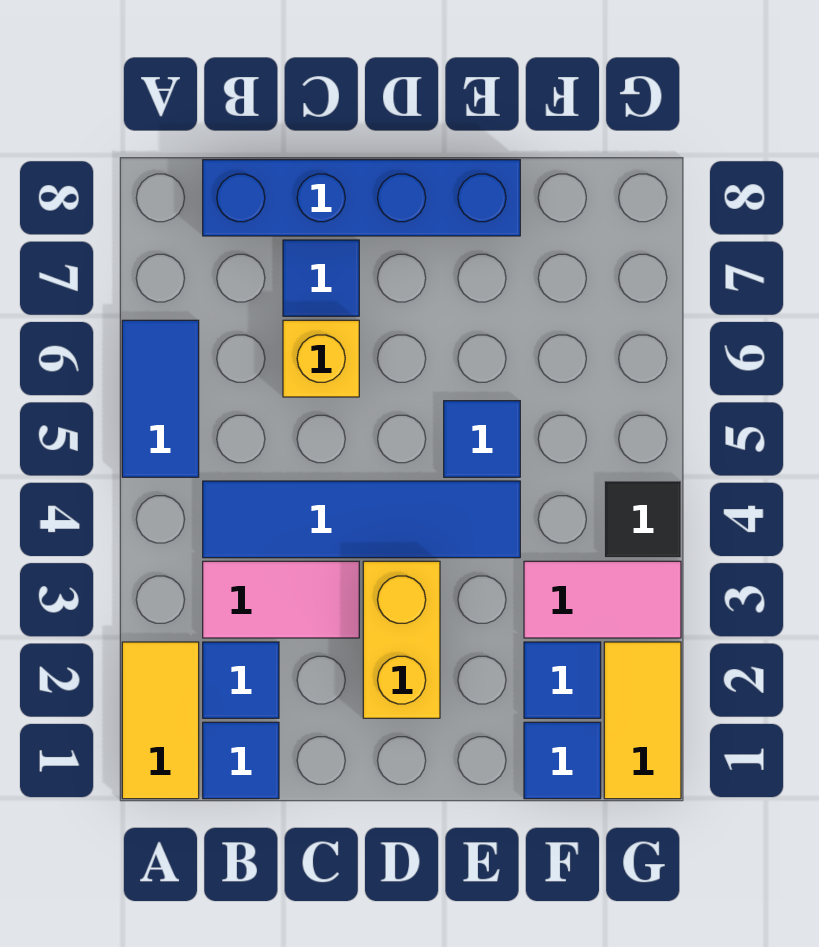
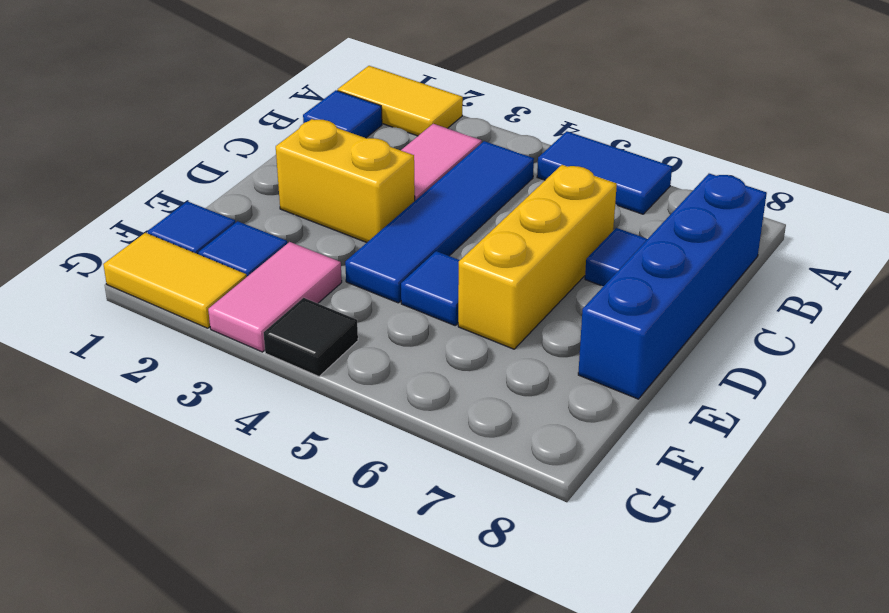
blue 1x1 tile [203,642,279,718] -> none
yellow 1x1 brick [283,320,359,397] -> yellow 1x3 brick [458,165,617,349]

